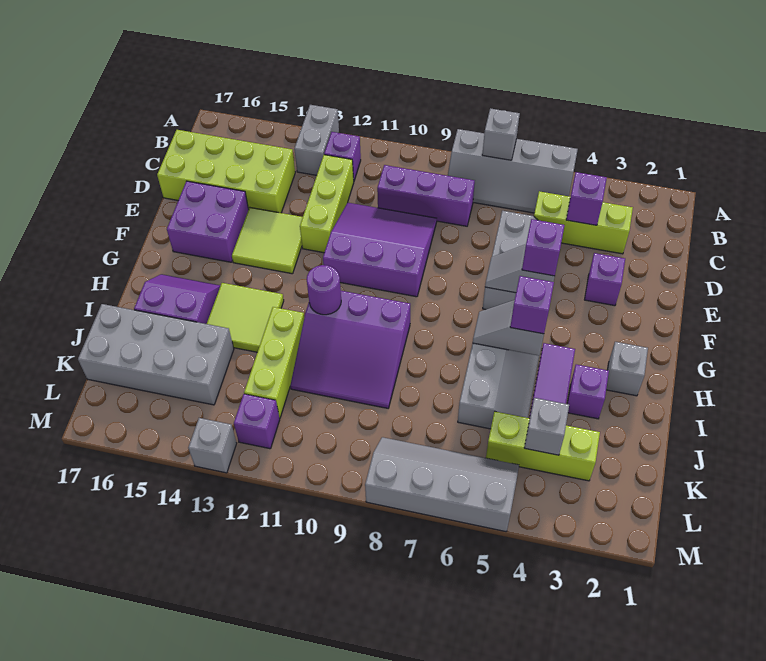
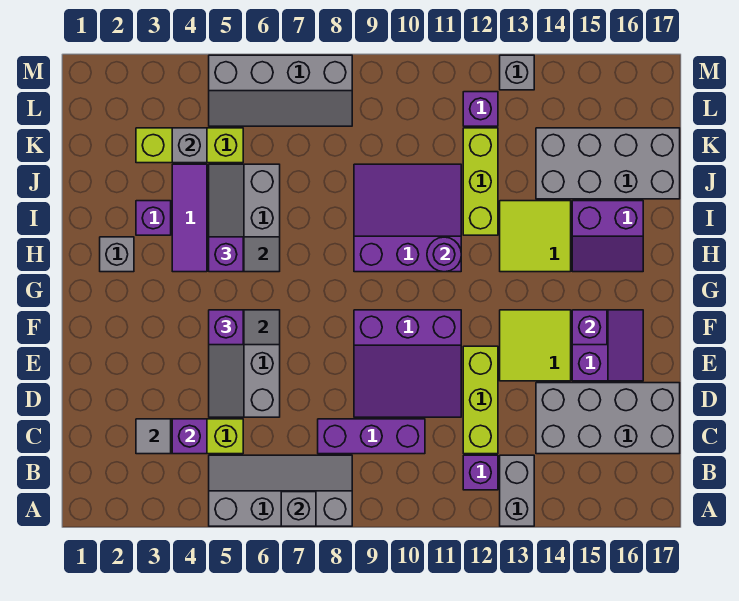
none -> grey 1x1 tile [136,419,171,454]
lime 2x4 brick [157,130,295,213] -> grey 2x4 brick [536,383,680,454]
purple 1x1 brick [585,253,625,306] -> purple 1x1 brick moved to [572,310,607,345]
purple 2x2 brick [167,181,249,262] -> purple 2x2 slope [572,310,643,381]

